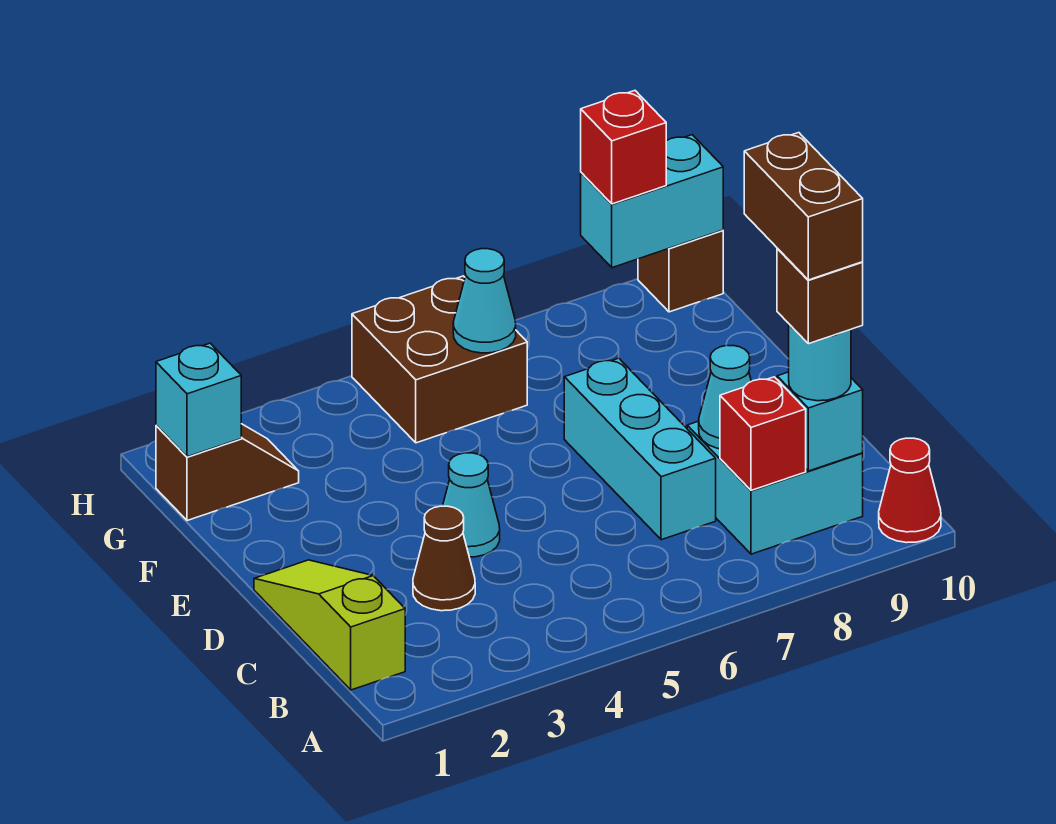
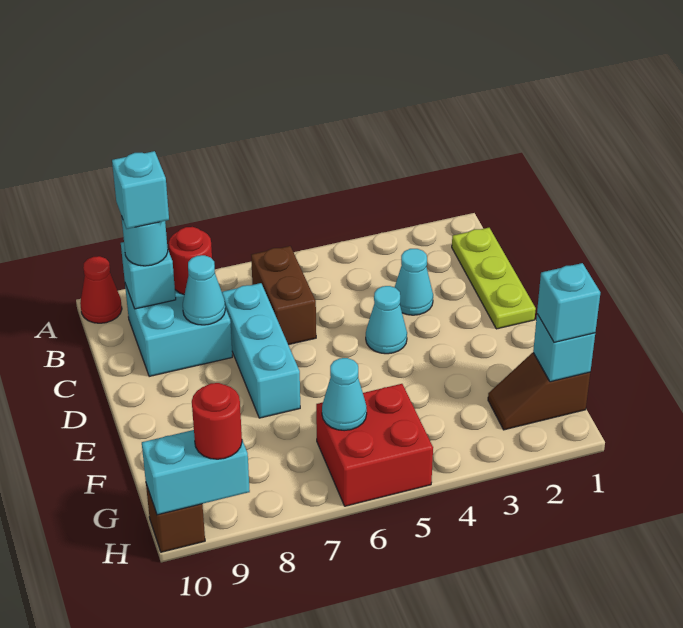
lime 1x3 slope [254,560,405,690] -> lime 1x3 plate [452,228,536,329]
red 1x1 brick [720,377,806,490] -> red 1x1 round brick [169,227,212,294]
brown 1x1 brick [777,248,863,344] -> cyan 1x1 brick [112,151,169,229]
brown 1x2 brick [744,133,863,280] -> brown 1x2 brick moved to [251,246,316,345]
brown 1x1 cone [413,506,475,611] -> cyan 1x1 cone [395,249,433,315]
none -> cyan 1x1 brick [537,263,600,343]
brown 2x2 brick [352,276,527,443] -> red 2x2 brick [316,384,433,506]
red 1x1 brick [581,91,666,204] -> red 1x1 round brick [192,383,242,459]

